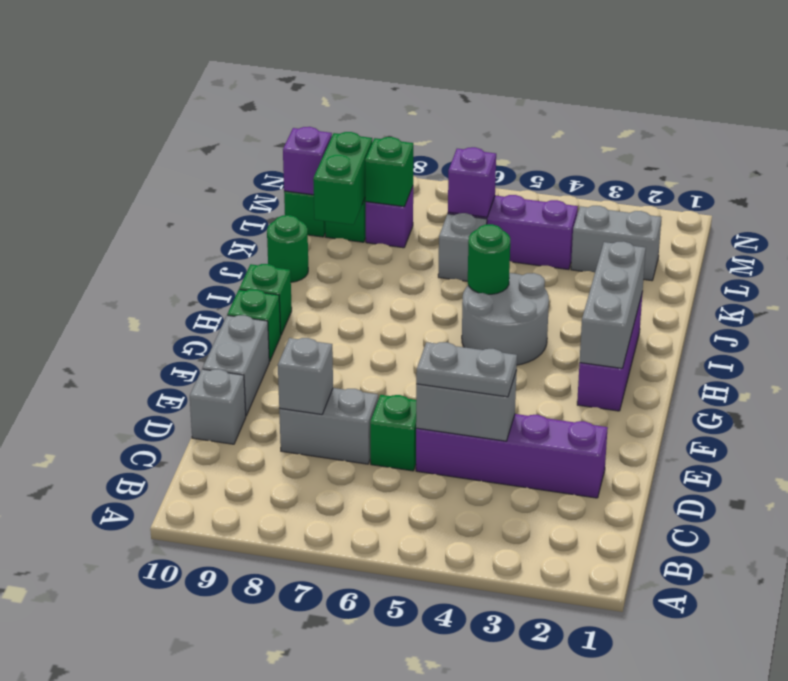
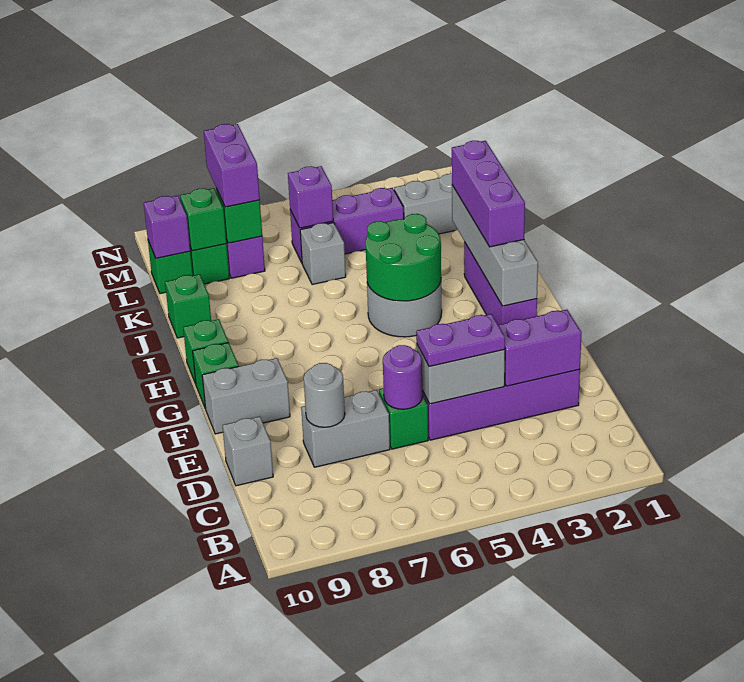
none -> purple 1x2 brick [498,310,582,386]
grey 1x2 plate [416,342,517,397] -> purple 1x2 plate [416,314,505,366]
none -> purple 1x1 round brick [383,345,423,409]
grey 1x1 brick [278,338,333,414] -> grey 1x1 round brick [304,363,345,427]
grey 1x2 brick [203,315,269,416] -> grey 1x2 brick turned to [202,358,290,434]
grey 1x3 brick [580,241,646,368] -> grey 1x4 brick [452,185,538,306]
none -> purple 1x3 brick [452,141,525,247]
green 1x1 round brick [468,224,510,294] -> green 2x2 round brick [365,214,441,301]
green 1x1 round brick [267,215,308,282] -> green 1x1 brick [165,274,211,338]
green 1x2 brick [313,132,372,225] -> green 1x1 brick [180,188,226,251]
none -> purple 1x2 brick [204,124,260,207]

